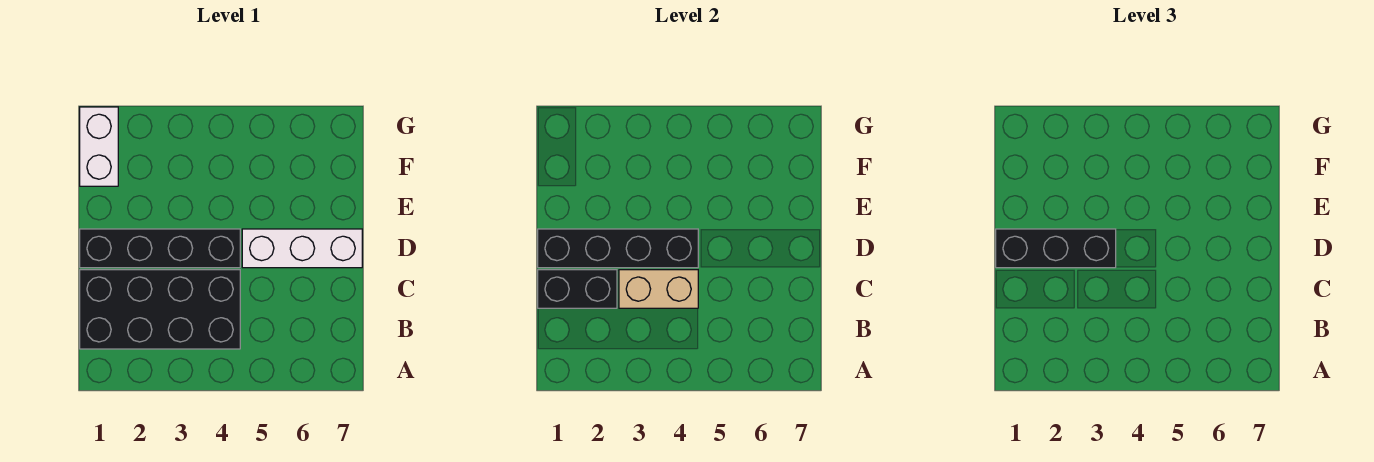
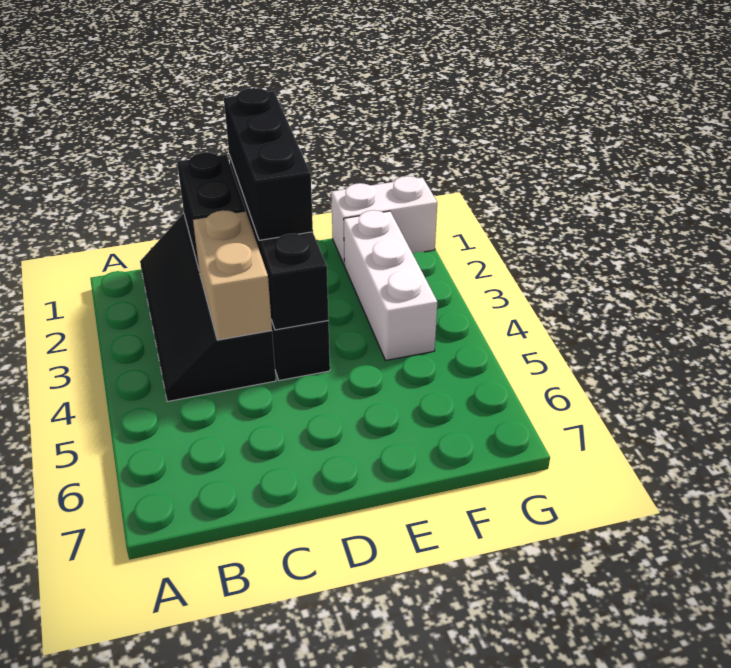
black 2x4 brick [80,270,240,349] -> black 2x4 slope [140,214,276,402]
white 1x3 brick [242,229,362,268] -> white 1x3 brick moved to [344,210,437,360]

